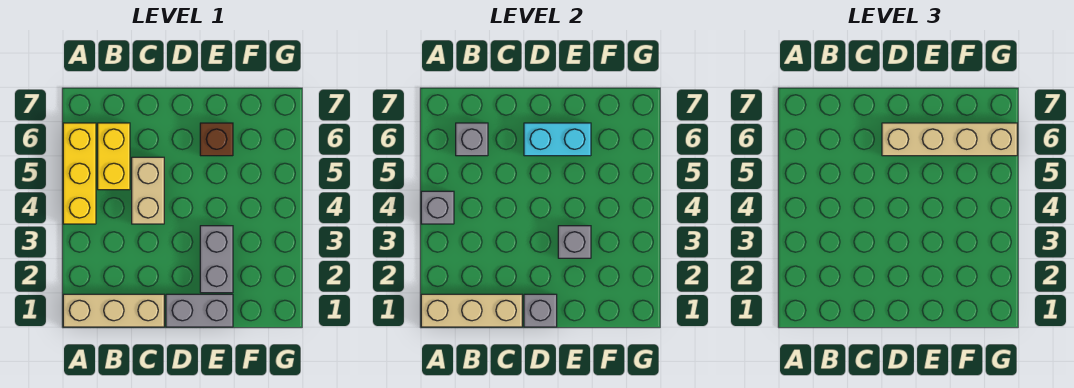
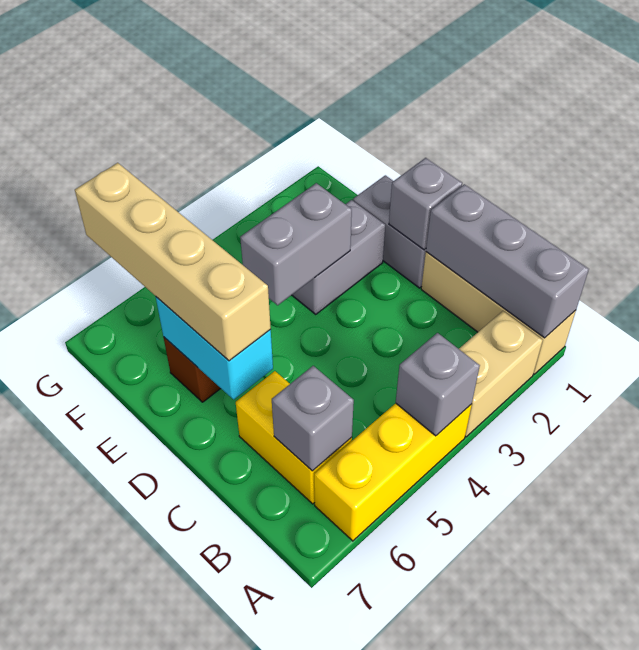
tan 1x3 brick [421,294,522,327] -> grey 1x3 brick [426,184,589,338]
yellow 1x2 brick [98,123,130,190] -> yellow 1x2 brick turned to [236,371,352,504]
tan 1x2 brick [132,157,164,224] -> tan 1x2 brick moved to [459,311,543,437]
grey 1x1 brick [558,226,591,258] -> grey 1x2 brick [240,183,352,305]

